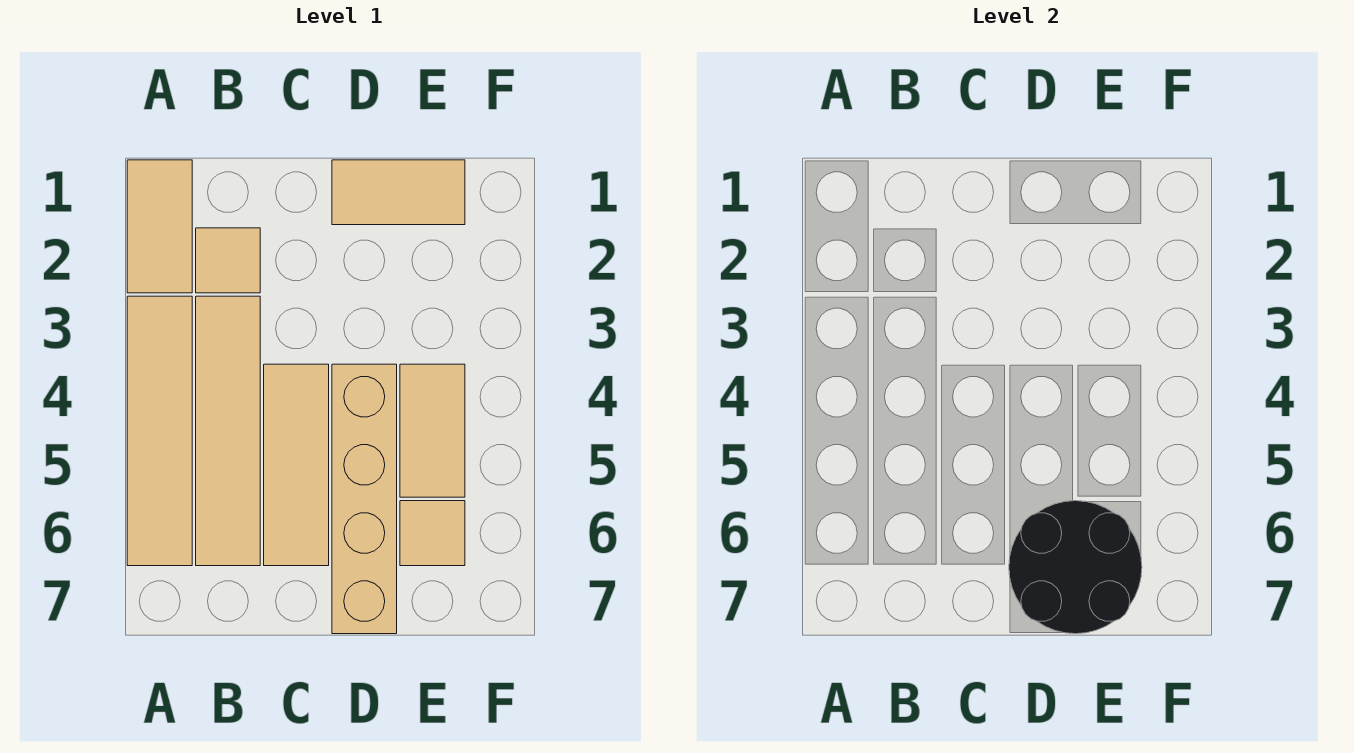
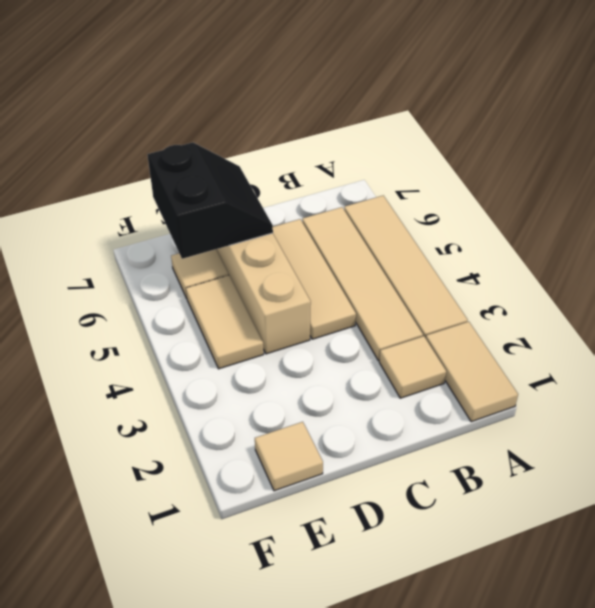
tan 1x2 tile [332,160,465,225] -> tan 1x1 tile [255,422,323,491]
black 2x2 round brick [1009,501,1142,634] -> black 2x2 slope [147,142,273,259]

